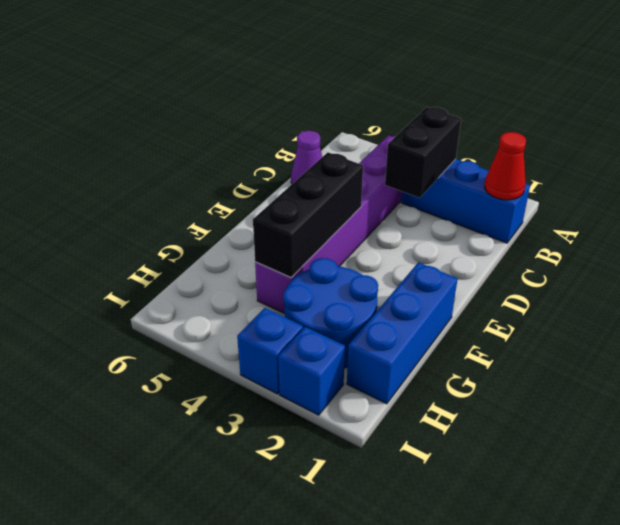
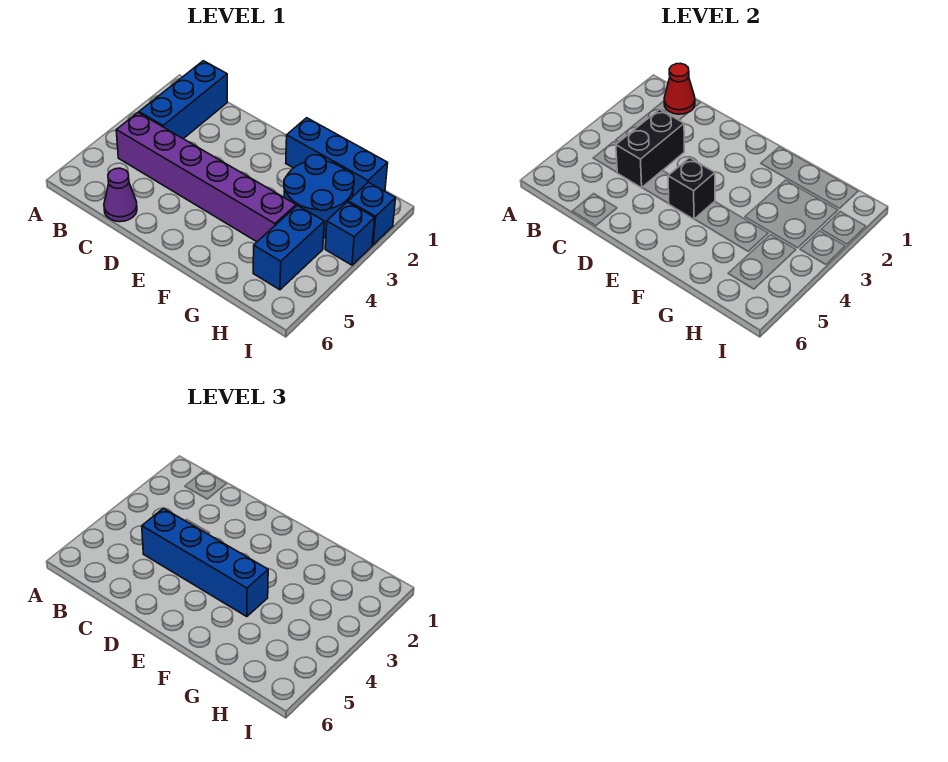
black 1x2 brick [385,107,461,198] -> black 1x2 brick turned to [616,109,684,188]
none -> blue 1x4 brick [142,508,268,617]
black 1x3 brick [253,152,363,277] -> black 1x1 brick [668,158,715,219]
none -> blue 1x2 brick [253,206,324,290]

